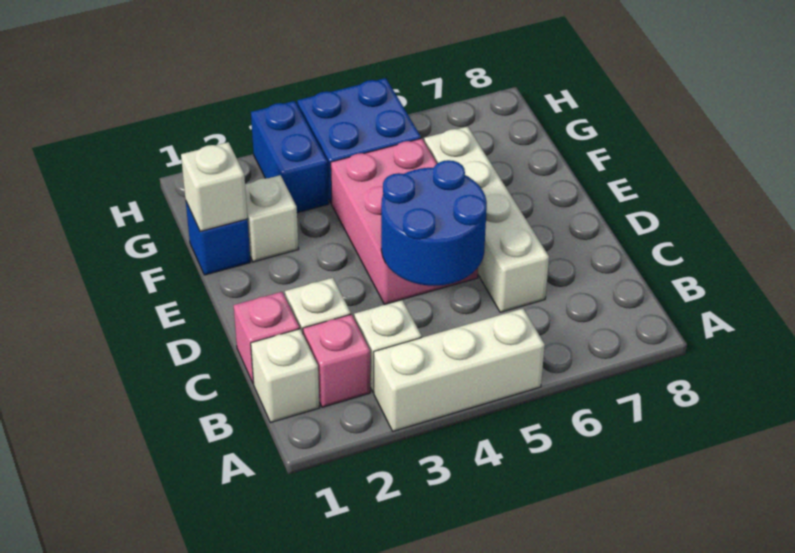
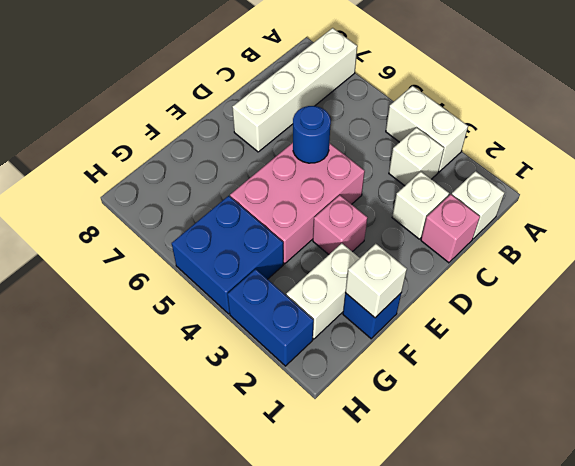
white 1x3 brick [374,309,545,431] -> white 1x2 brick [386,86,468,172]
pink 1x1 brick [303,314,370,407] -> pink 1x1 brick moved to [313,195,367,254]
blue 2x2 round brick [381,160,487,286] -> blue 1x1 round brick [293,106,331,163]
white 1x4 brick [424,127,549,312] -> white 1x4 brick moved to [232,28,357,152]
white 1x1 brick [245,175,299,262] -> white 1x2 brick [286,243,360,339]
blue 1x2 brick [251,101,329,213] -> blue 1x2 brick turned to [227,269,314,366]

